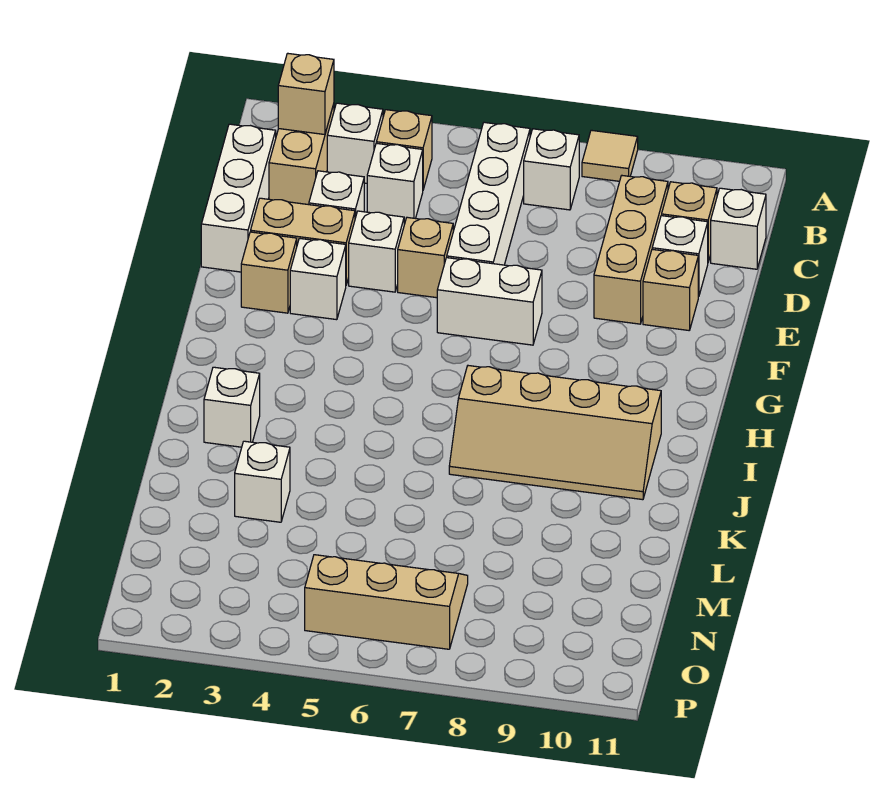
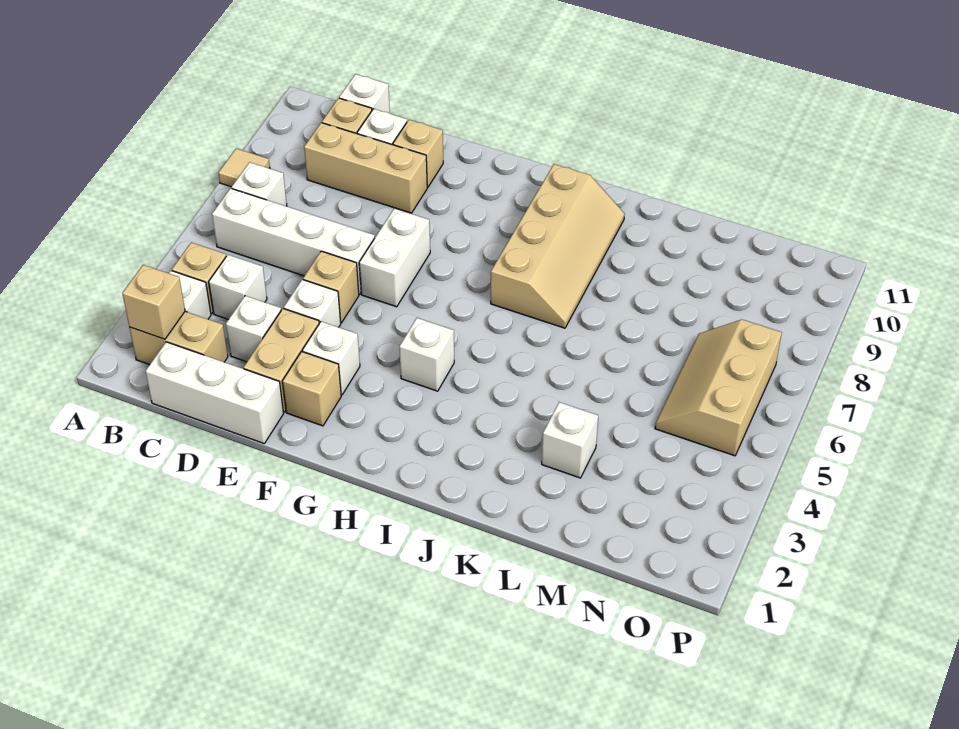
white 1x1 brick [204,367,260,447] -> white 1x1 brick moved to [399,318,454,391]

